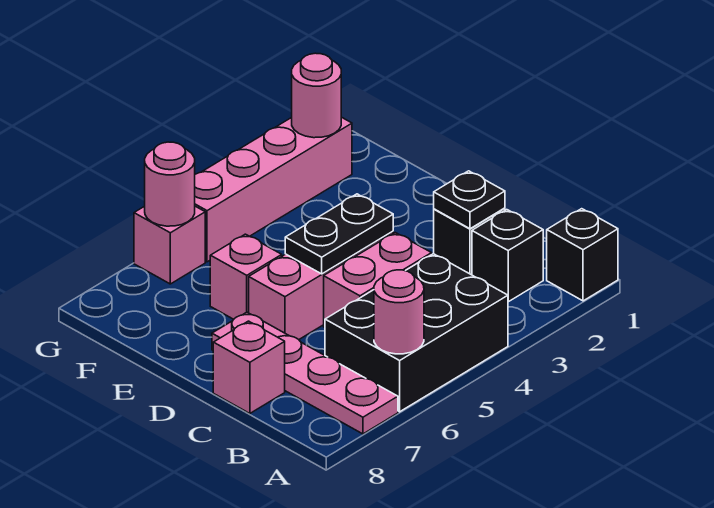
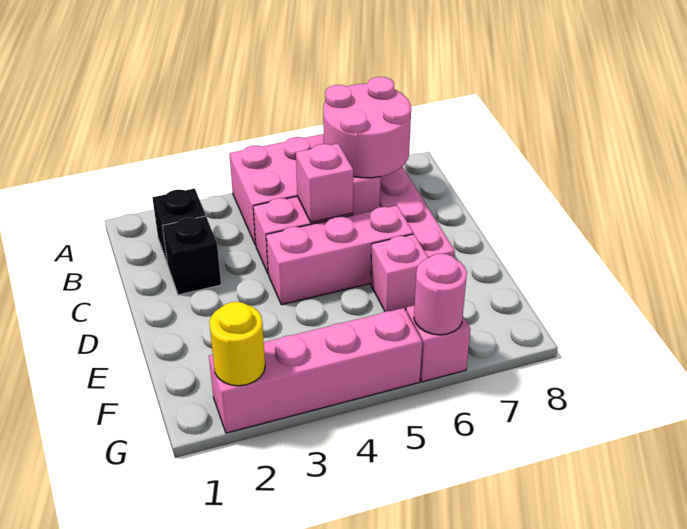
black 1x1 brick [547,209,618,301] -> none
black 2x3 brick [325,254,508,412] -> pink 2x3 brick [229,134,380,245]
pink 1x1 round brick [374,270,424,354] -> pink 2x2 round brick [323,77,411,178]
black 1x1 plate [434,171,505,229] -> none
pink 1x1 brick [213,321,285,414] -> pink 1x1 brick moved to [296,144,353,222]
black 1x2 plate [285,194,393,274] -> none
pink 1x1 round brick [292,53,341,138] -> yellow 1x1 round brick [209,302,265,386]

